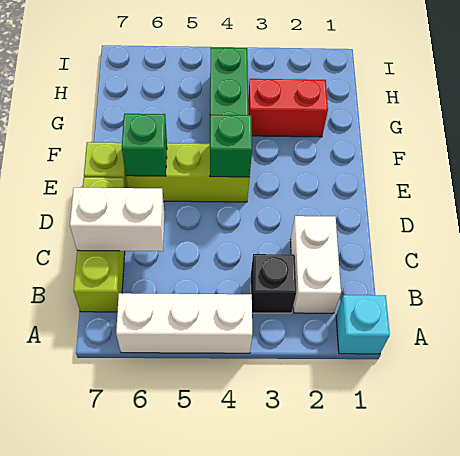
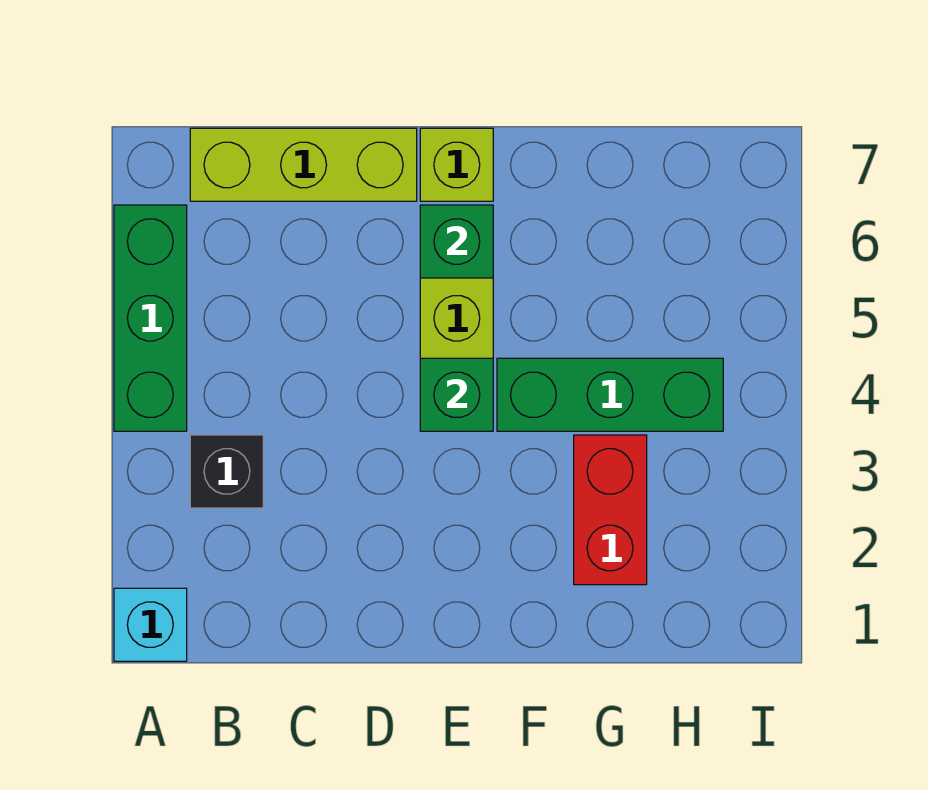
white 1x3 brick [116,293,252,353] -> green 1x3 brick [114,205,187,431]
white 1x2 brick [291,216,341,313] -> none
white 1x2 brick [70,188,164,251] -> none

